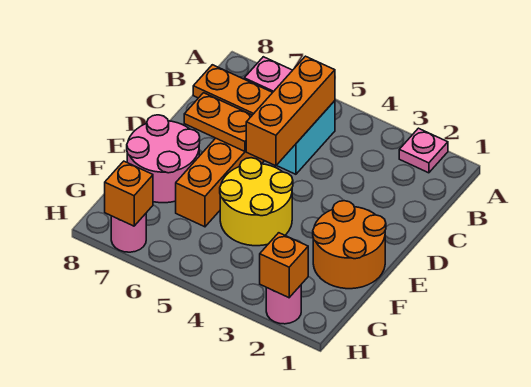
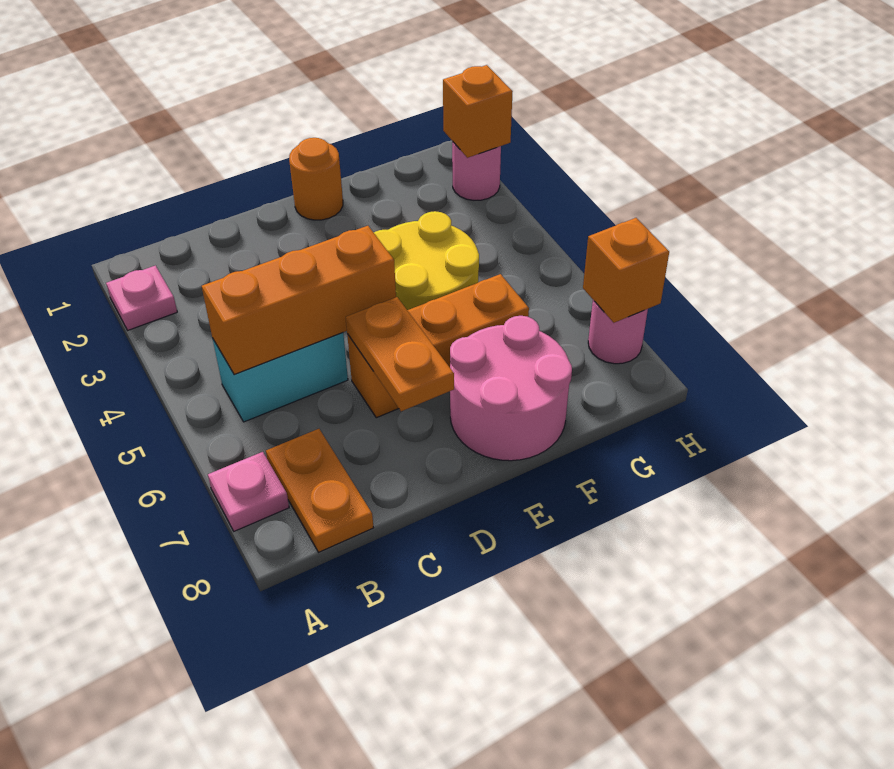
orange 2x2 round brick [313,201,386,289] -> orange 1x1 round brick [289,138,343,220]

